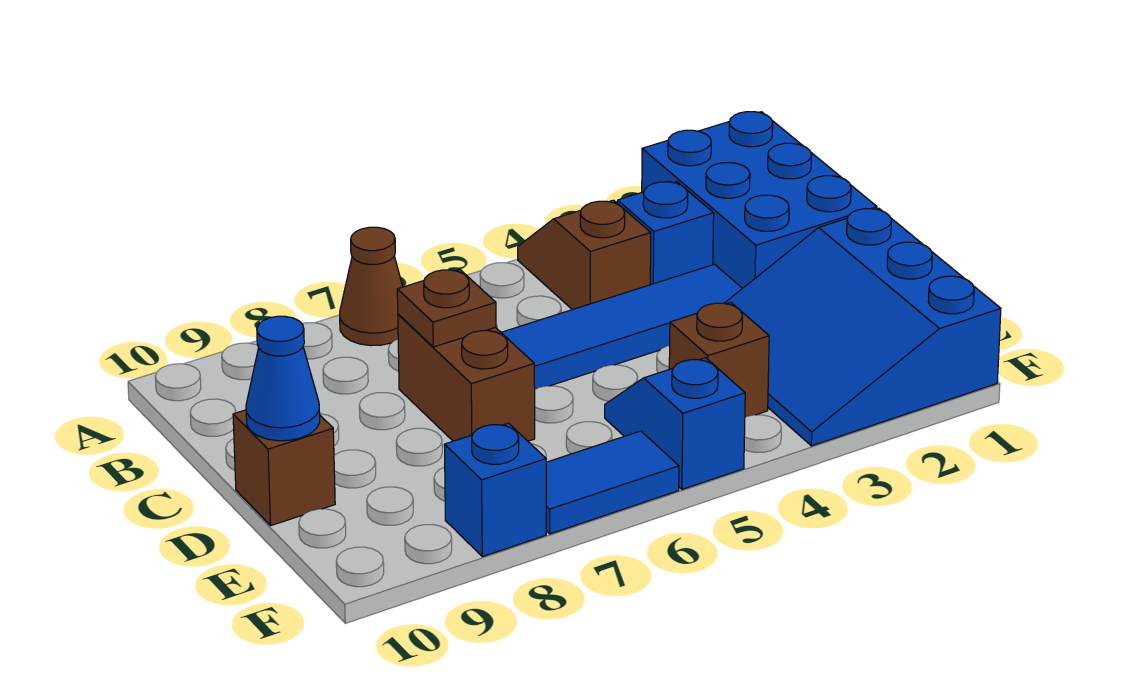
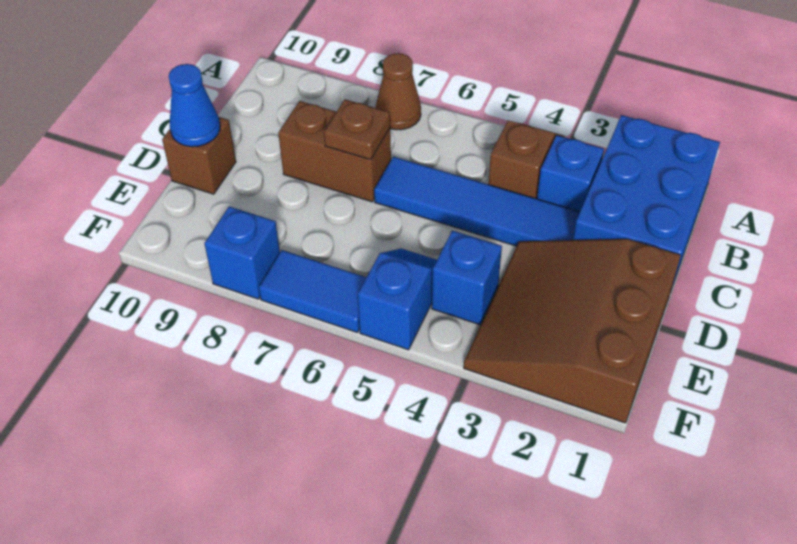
brown 1x2 brick [398,314,535,441] -> brown 1x2 brick turned to [278,101,391,202]
blue 3x3 slope [724,208,1001,446] -> brown 3x3 slope [464,239,681,423]
brown 1x1 brick [669,303,769,417] -> blue 1x1 brick [432,231,502,325]

